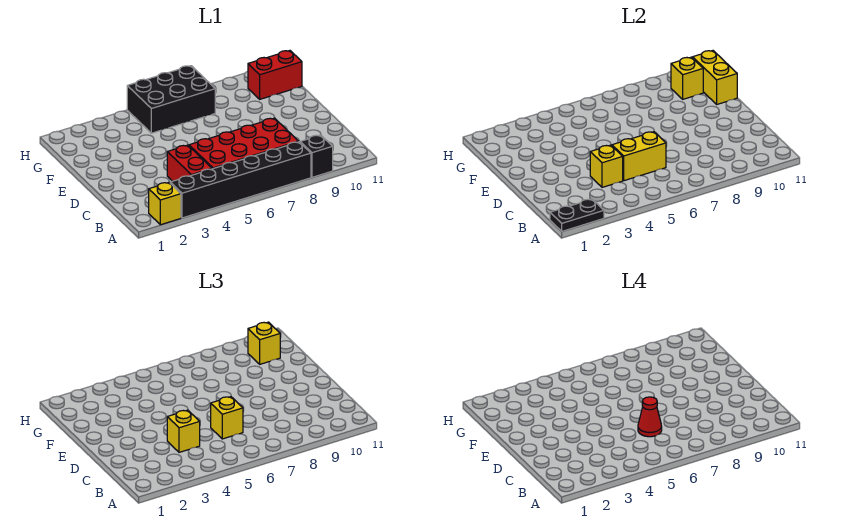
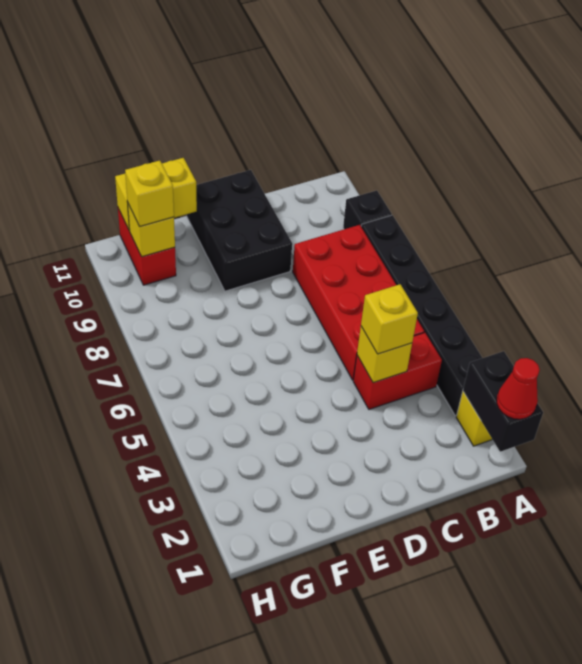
black 1x2 plate [550,199,604,231] -> black 1x2 brick [463,351,543,452]
yellow 1x2 brick [612,132,666,181] -> none
yellow 1x1 brick [211,397,243,439] -> none
red 1x1 cone [638,397,662,437] -> red 1x1 cone moved to [497,358,540,419]
black 2x3 brick [127,66,215,133] -> black 2x3 brick moved to [187,170,292,291]

